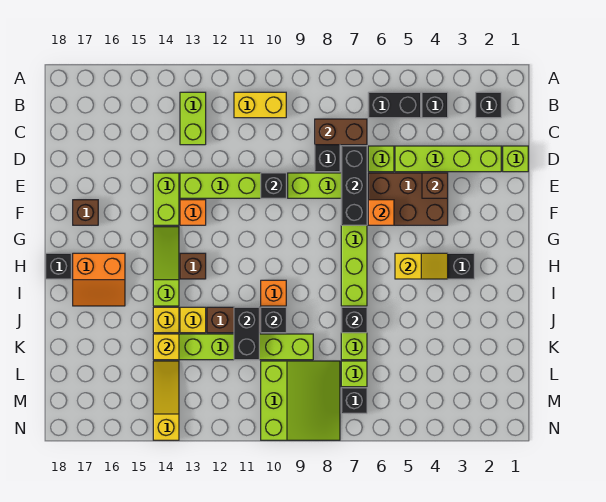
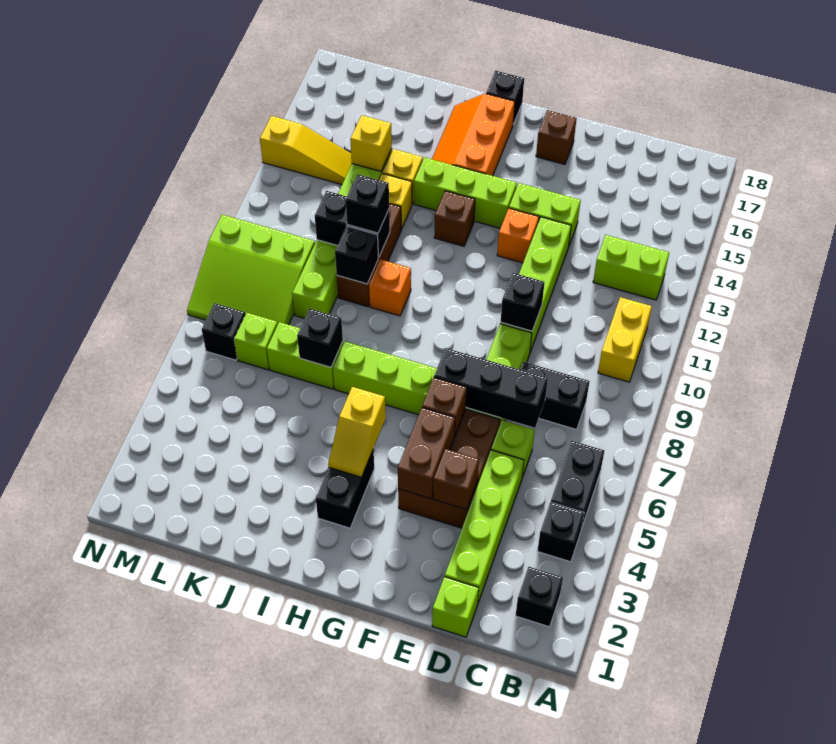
brown 1x2 brick [315,119,367,145] -> brown 1x2 brick moved to [398,408,455,499]
orange 1x1 brick [368,200,394,225] -> brown 1x1 brick [422,378,467,437]
lime 1x3 slope [153,227,179,306] -> lime 1x3 brick [414,157,517,228]
orange 2x2 slope [73,253,125,306] -> orange 2x3 slope [432,94,515,176]
none -> black 1x1 brick [346,174,389,233]

